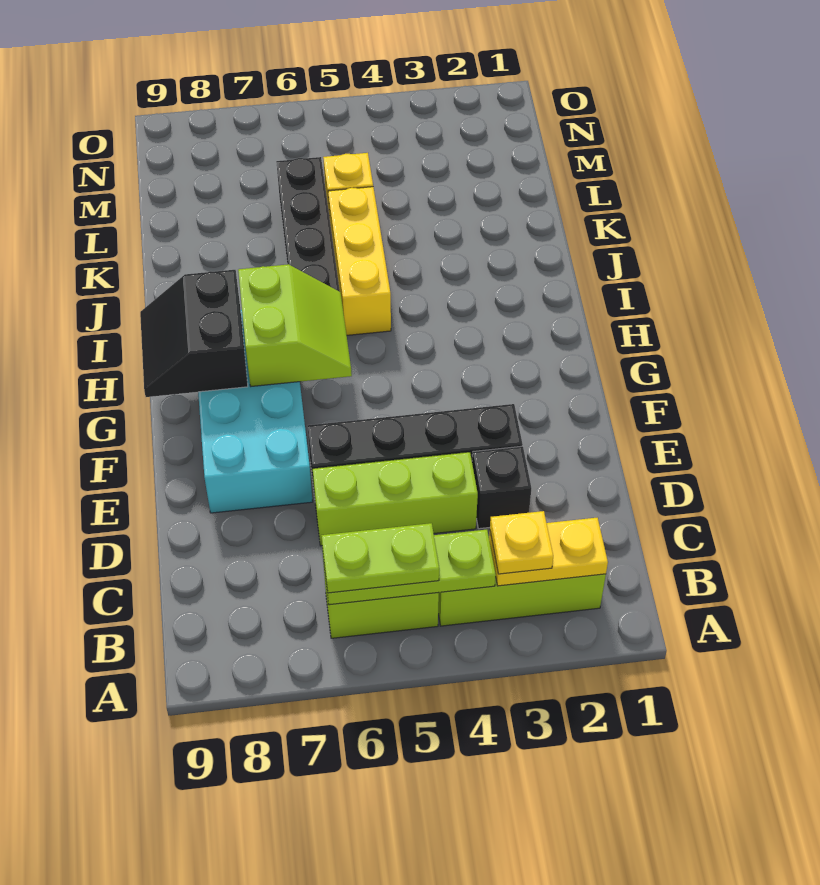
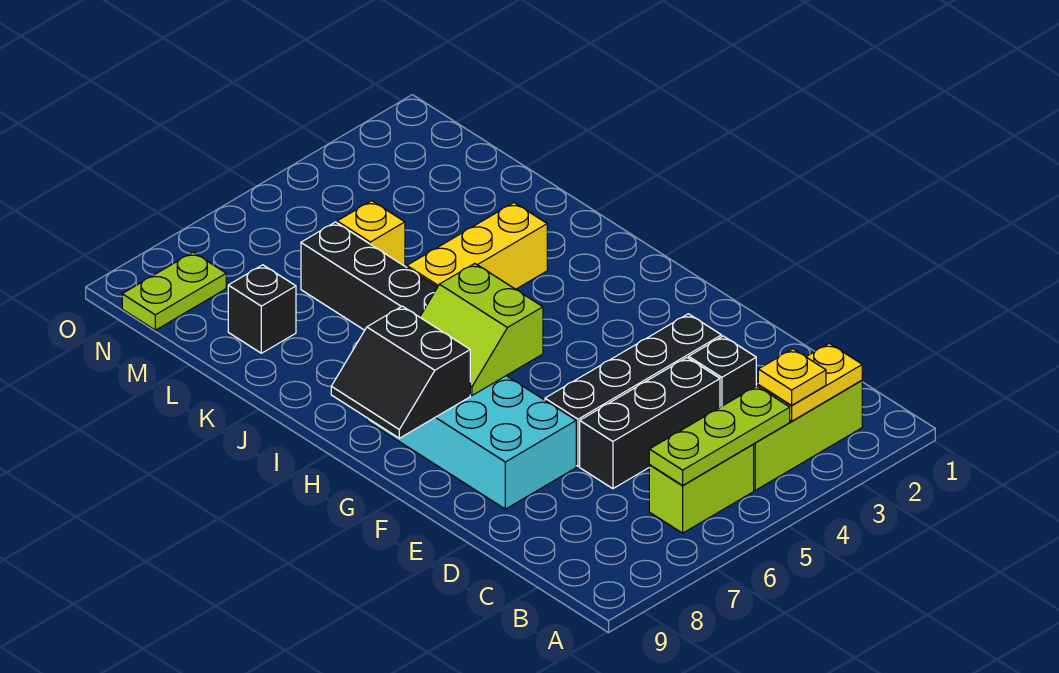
lime 1x2 plate [321,523,439,593] -> lime 1x2 plate moved to [122,252,226,330]
lime 1x3 brick [313,452,478,546] -> black 1x3 brick [580,358,720,489]
lime 2x2 slope [238,264,352,386] -> lime 2x2 slope turned to [420,264,543,395]
yellow 1x3 brick [328,187,391,335] -> yellow 1x3 brick turned to [407,203,547,289]
none -> black 1x1 brick [228,265,296,353]

